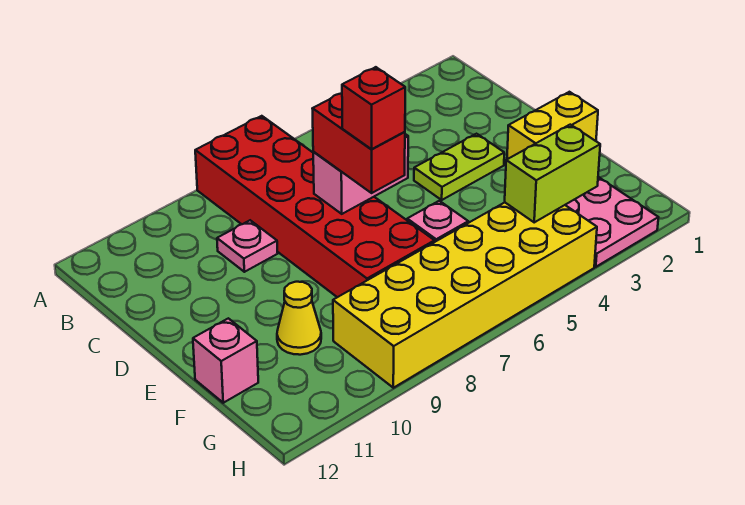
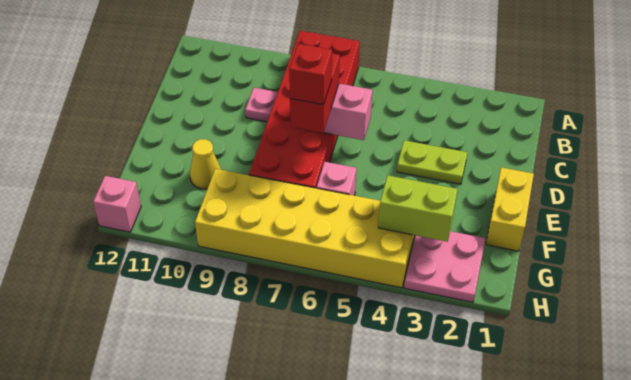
yellow 1x2 brick [507,92,598,159] -> yellow 1x2 brick turned to [486,167,534,251]
pink 1x1 brick [193,318,258,403] -> pink 1x1 brick moved to [93,176,141,232]

